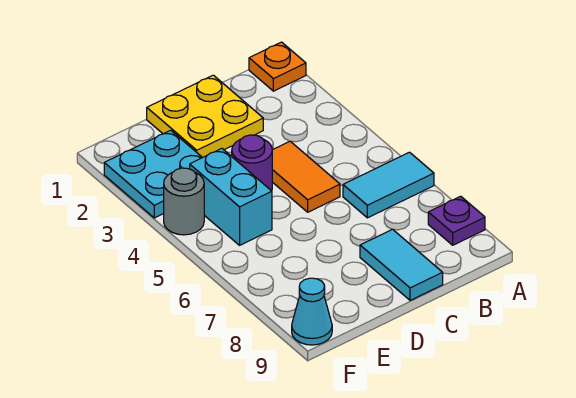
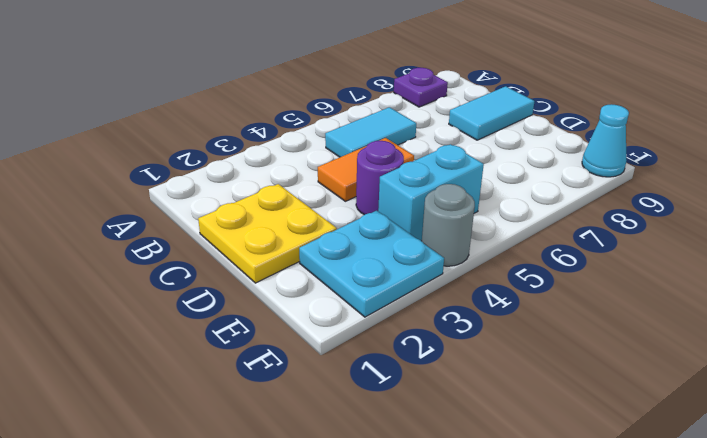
orange 1x1 plate [249,42,306,91] -> none
cyan 1x2 tile [343,152,434,218] -> cyan 1x2 tile turned to [325,107,416,157]

